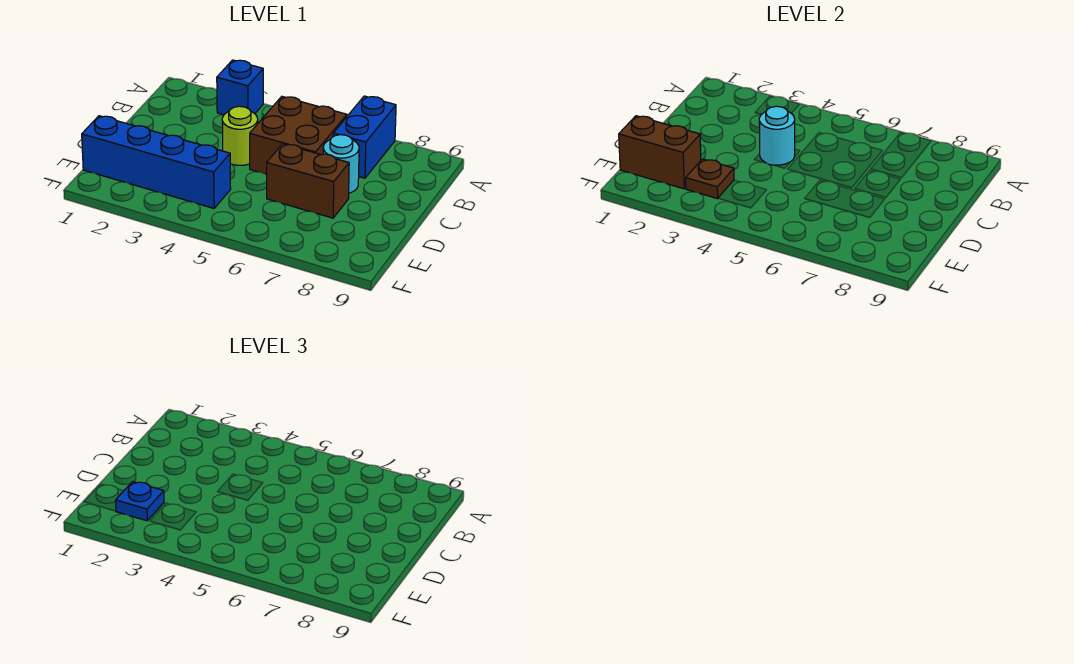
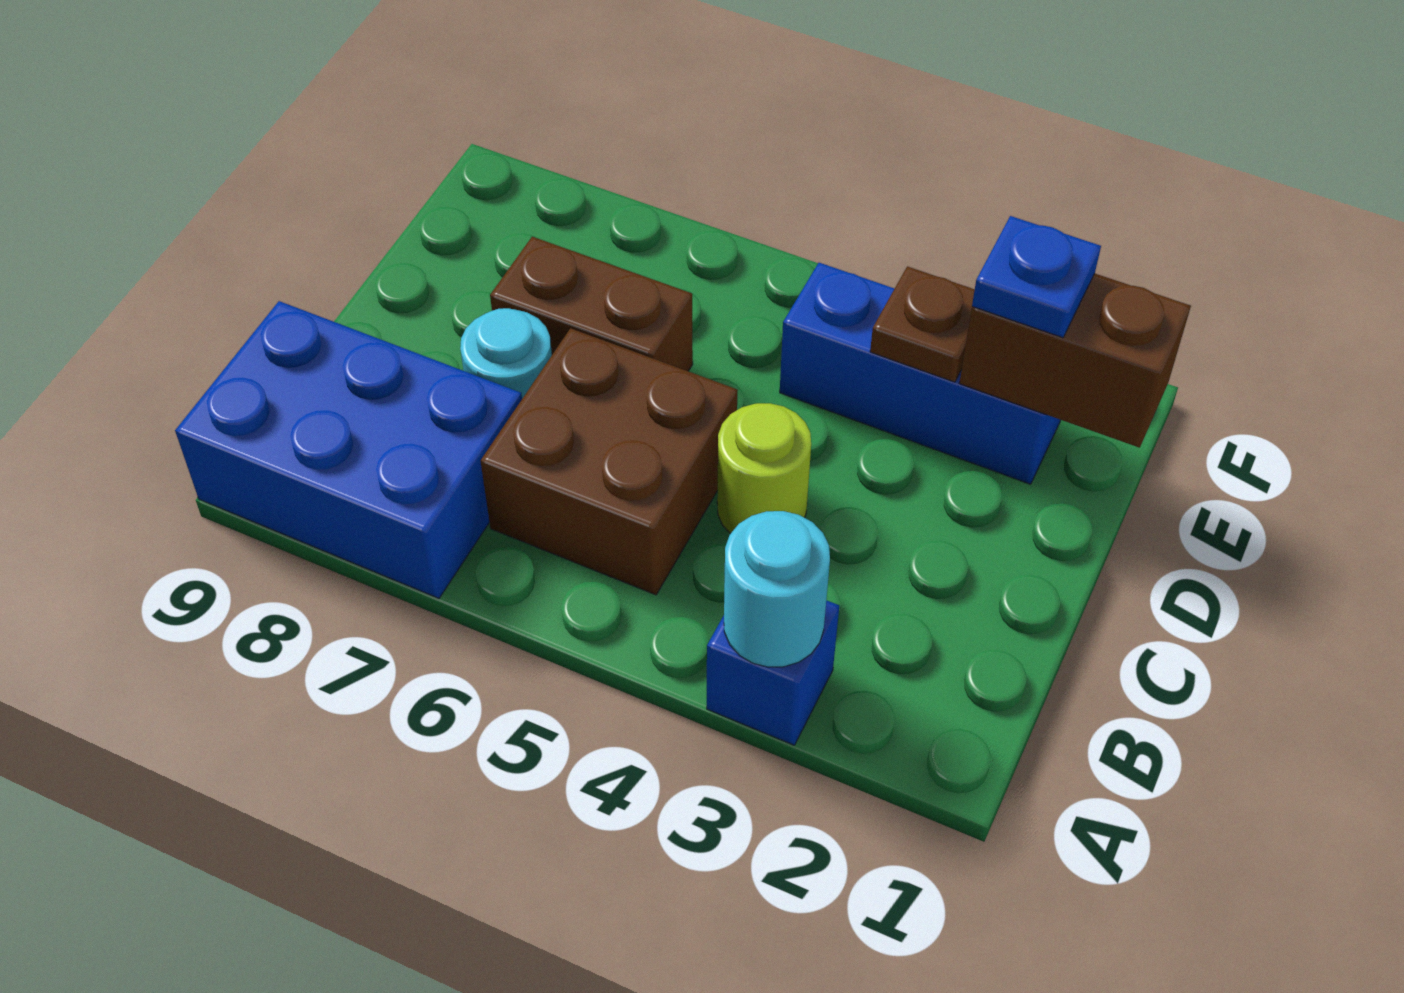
blue 1x2 brick [333,96,396,178] -> blue 2x3 brick [175,301,522,598]
cyan 1x1 round brick [759,106,795,165] -> cyan 1x1 round brick moved to [724,511,830,667]
blue 1x4 brick [82,116,231,208] -> blue 1x3 brick [780,263,1061,484]

